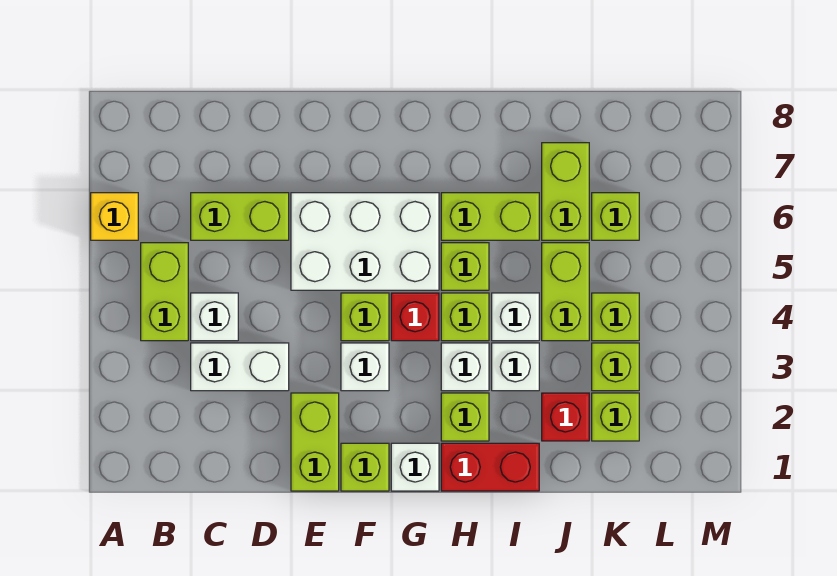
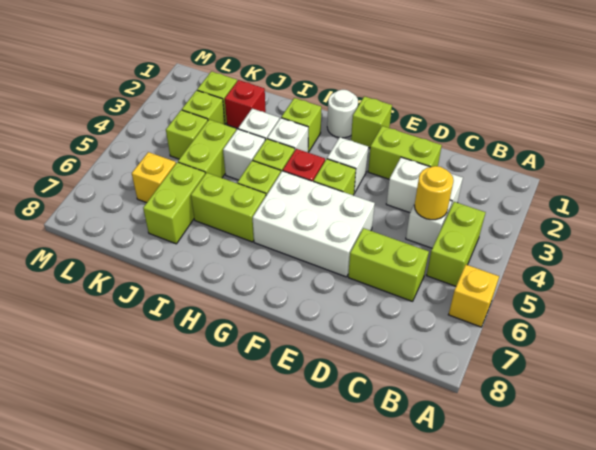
none -> yellow 1x1 round brick [414,166,454,220]
lime 1x2 brick [291,393,339,491] -> lime 1x2 brick turned to [368,126,442,179]
white 1x1 brick [391,443,439,491] -> white 1x1 round brick [327,90,358,138]
red 1x2 brick [441,443,539,491] -> none
lime 1x1 brick [592,193,639,240] -> yellow 1x1 brick [132,152,176,203]

